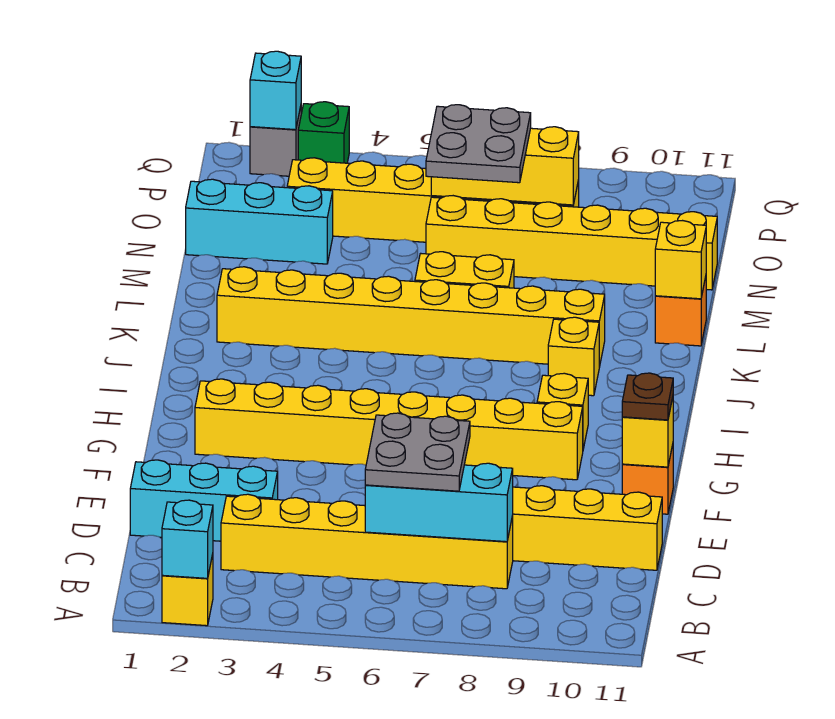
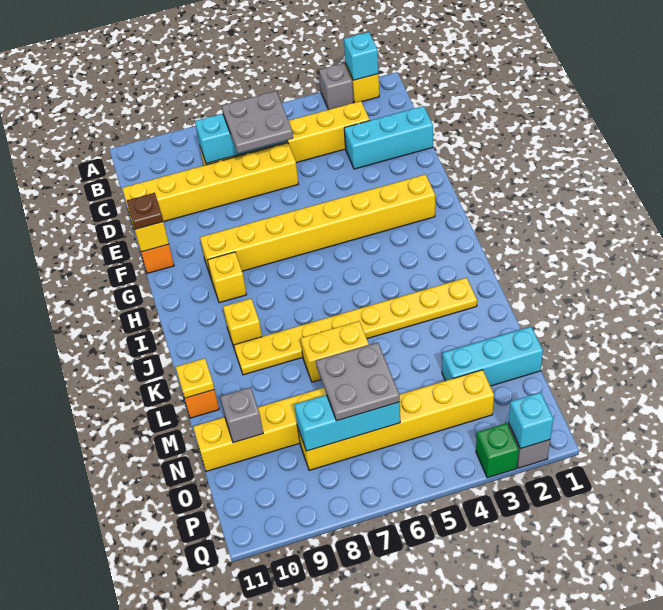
none -> grey 1x1 brick [319,63,353,110]
yellow 1x8 brick [217,267,605,367] -> yellow 1x8 plate [234,278,477,375]
yellow 1x1 brick [655,221,706,299] -> yellow 1x1 plate [176,358,214,398]
none -> grey 1x1 brick [220,387,263,443]
yellow 1x3 brick [431,127,579,205] -> cyan 1x3 brick [294,395,400,451]

